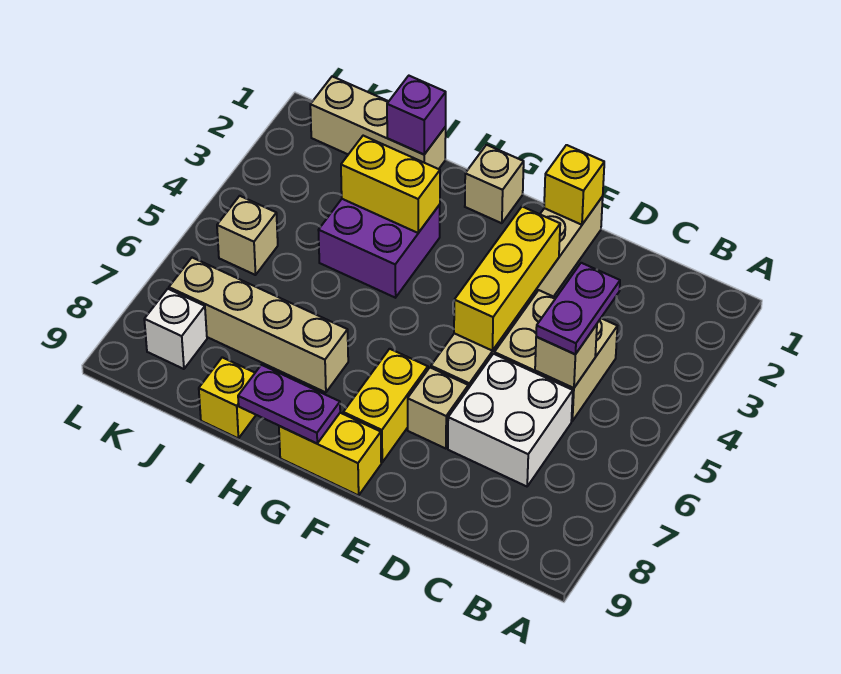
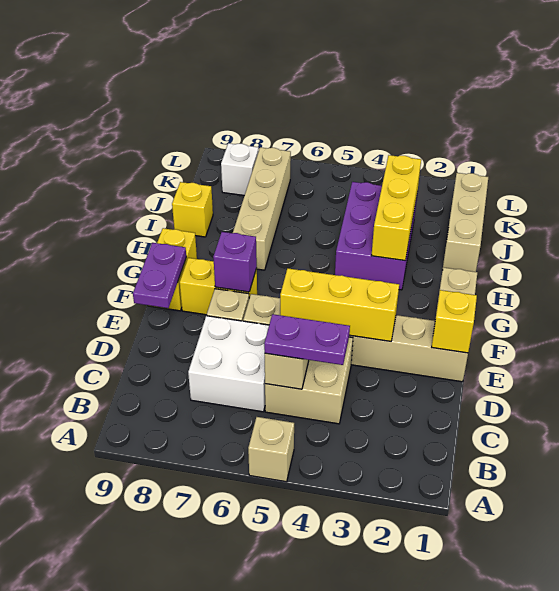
purple 1x2 plate [238,365,340,443] -> purple 1x2 plate moved to [133,243,186,308]
purple 2x2 brick [318,199,440,298] -> purple 2x3 brick [335,182,417,290]
yellow 1x2 brick [341,136,440,233] -> yellow 1x3 brick [371,155,421,261]
purple 1x1 brick [387,76,446,154] -> purple 1x1 brick moved to [213,232,257,292]
tan 1x1 brick [217,196,278,275] -> tan 1x1 brick moved to [248,417,294,482]

